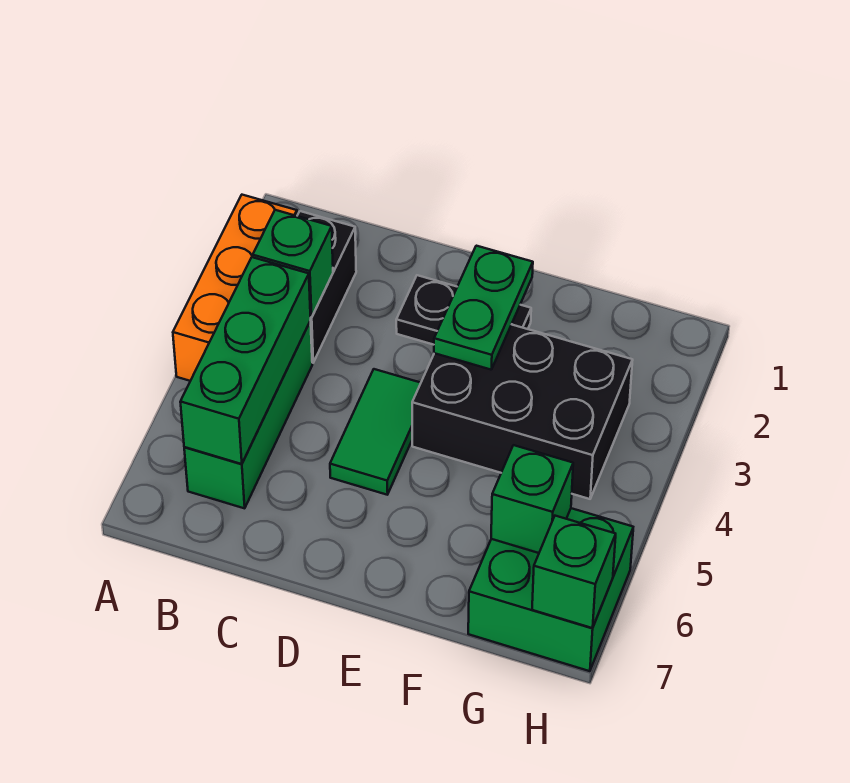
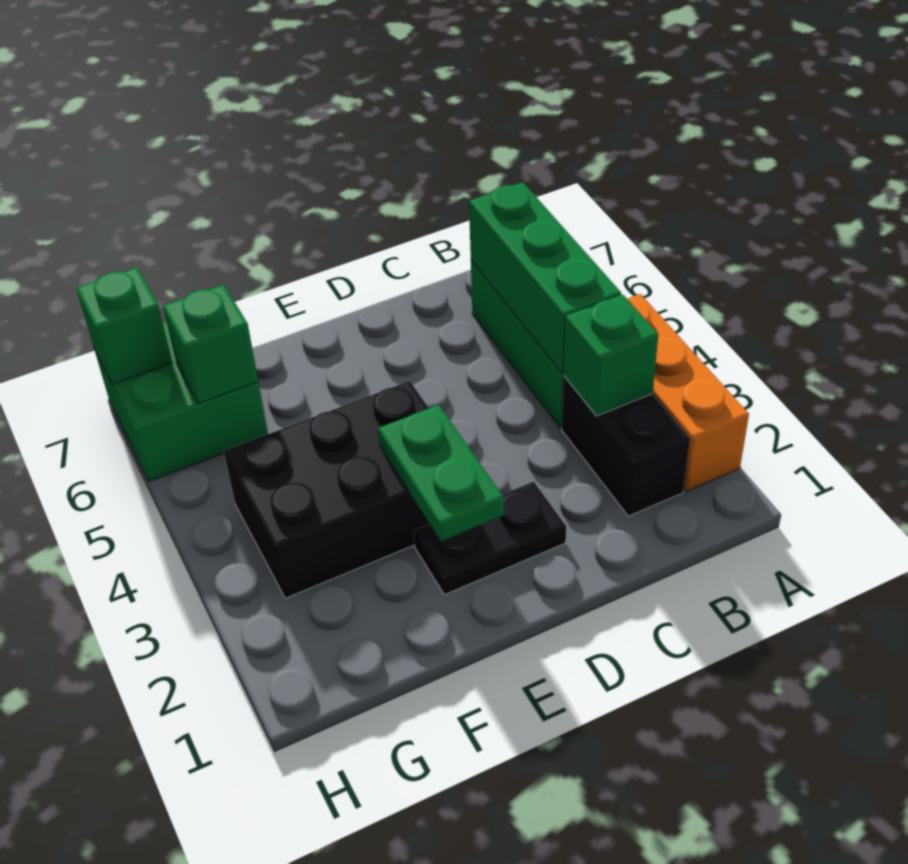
green 1x2 tile [330,369,421,495] -> none

